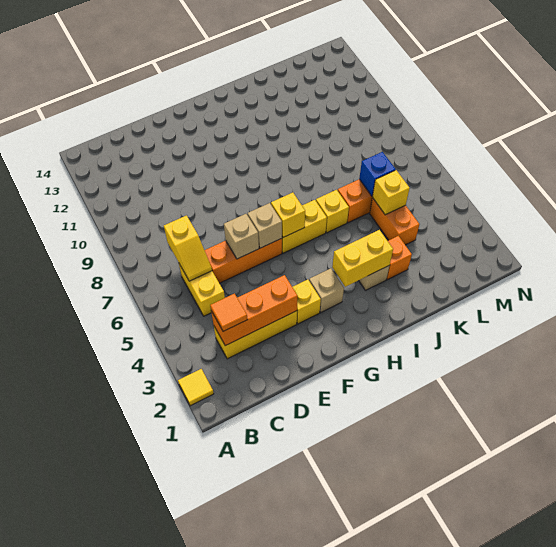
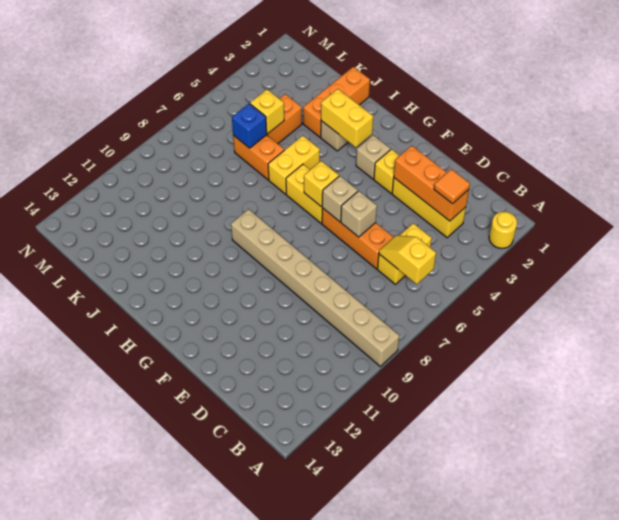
yellow 1x1 tile [178,369,214,406] -> yellow 1x1 round brick [489,212,517,248]
none -> tan 1x8 brick [231,209,399,366]
yellow 1x2 slope [164,216,212,281] -> yellow 1x2 slope turned to [379,235,436,284]
yellow 1x1 brick [316,190,349,233] -> yellow 1x2 brick [268,136,320,194]
orange 1x1 brick [387,236,412,280] -> orange 1x3 brick [303,67,370,137]

